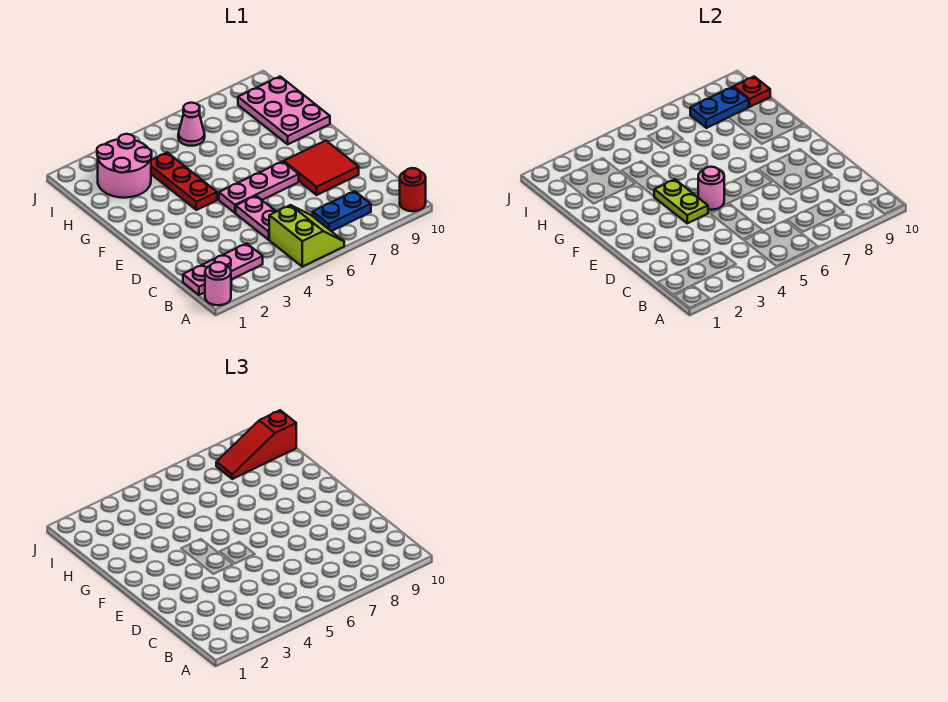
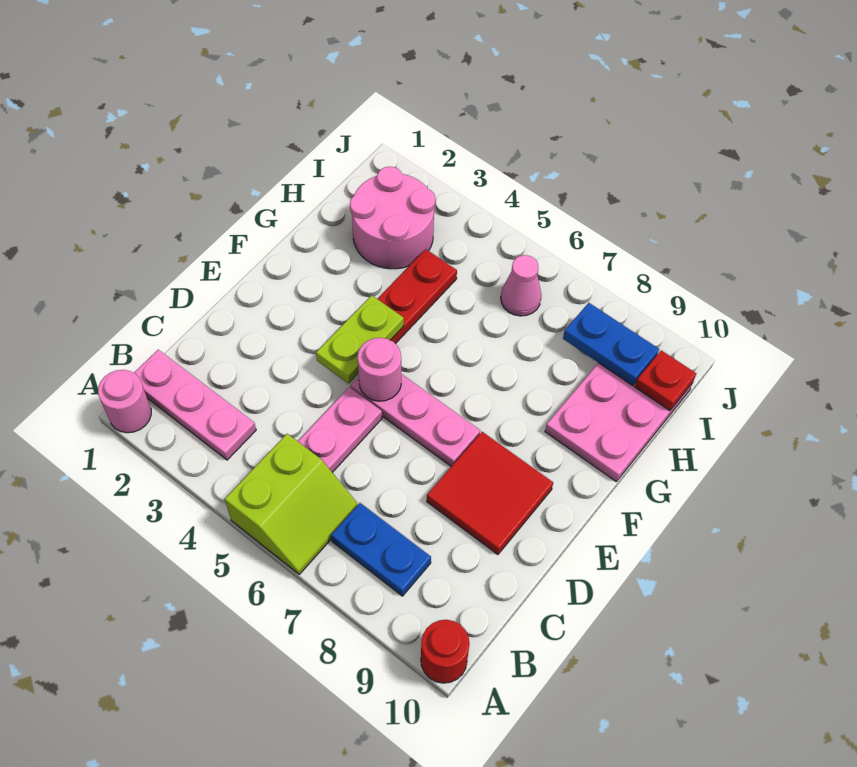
red 1x3 slope [216,410,296,479] -> none

